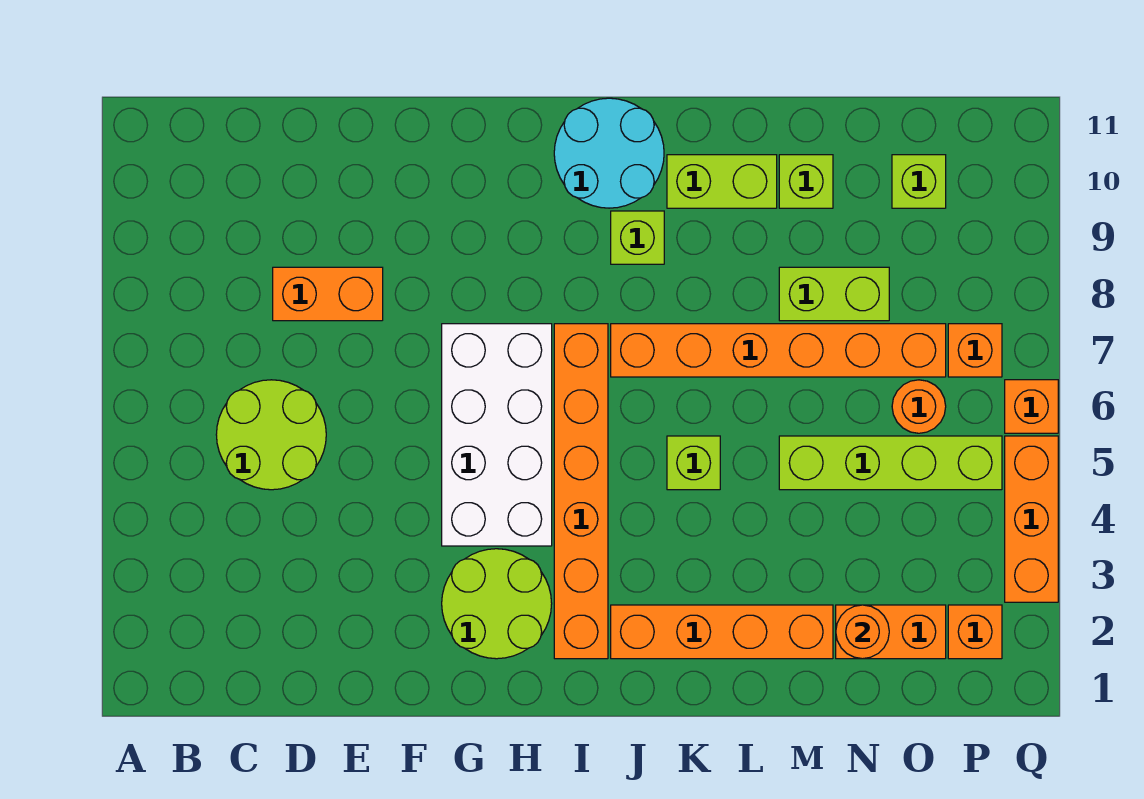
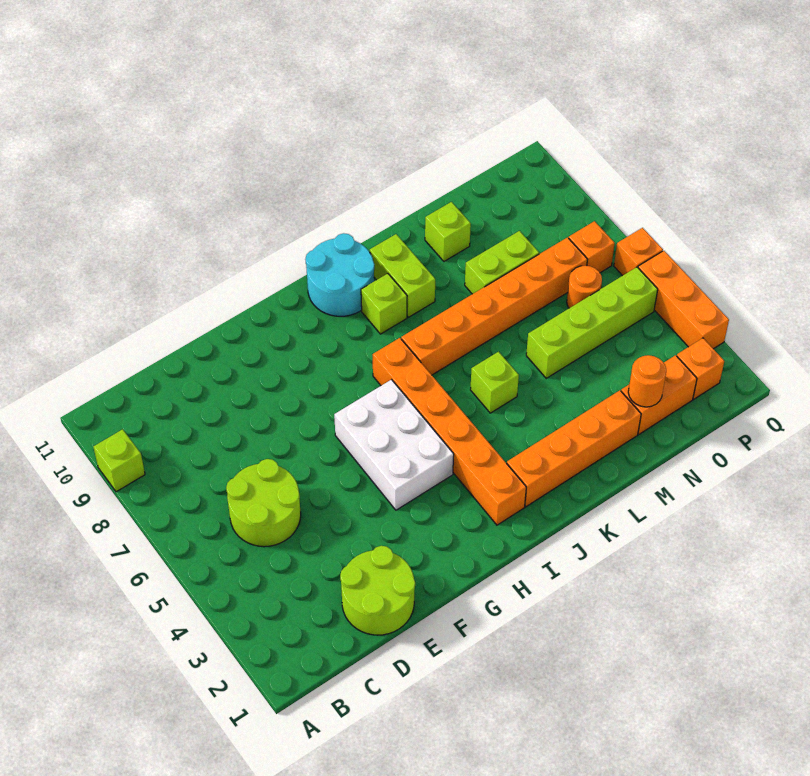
orange 1x2 brick [273,267,383,321] -> none
lime 2x2 round brick [442,549,552,659] -> lime 2x2 round brick moved to [340,546,415,635]
white 2x4 brick [442,324,552,546] -> white 2x3 brick [334,380,454,510]
lime 1x2 brick [667,155,777,208] -> lime 1x2 brick turned to [370,234,435,317]
lime 1x1 brick [892,155,946,208] -> lime 1x1 brick moved to [93,429,145,492]

